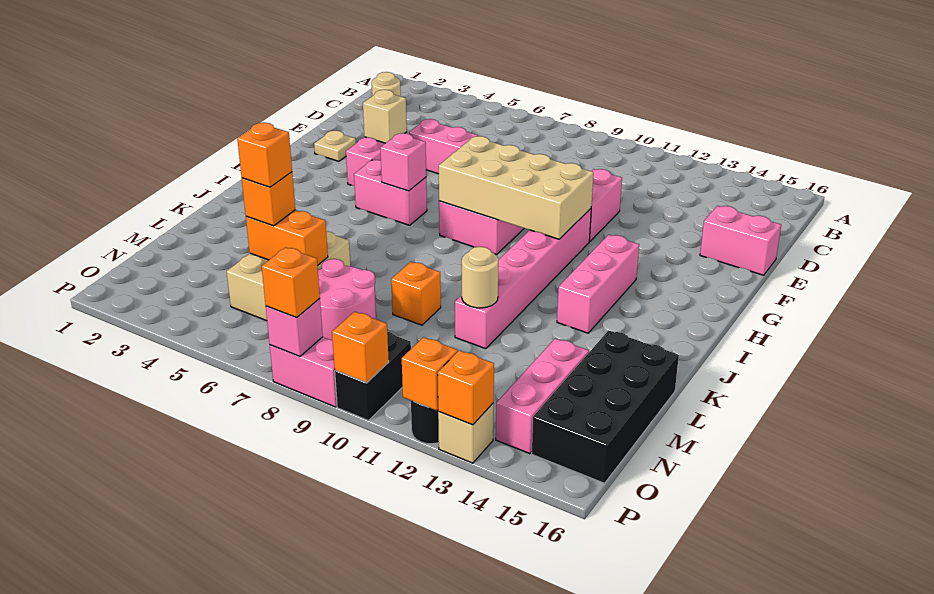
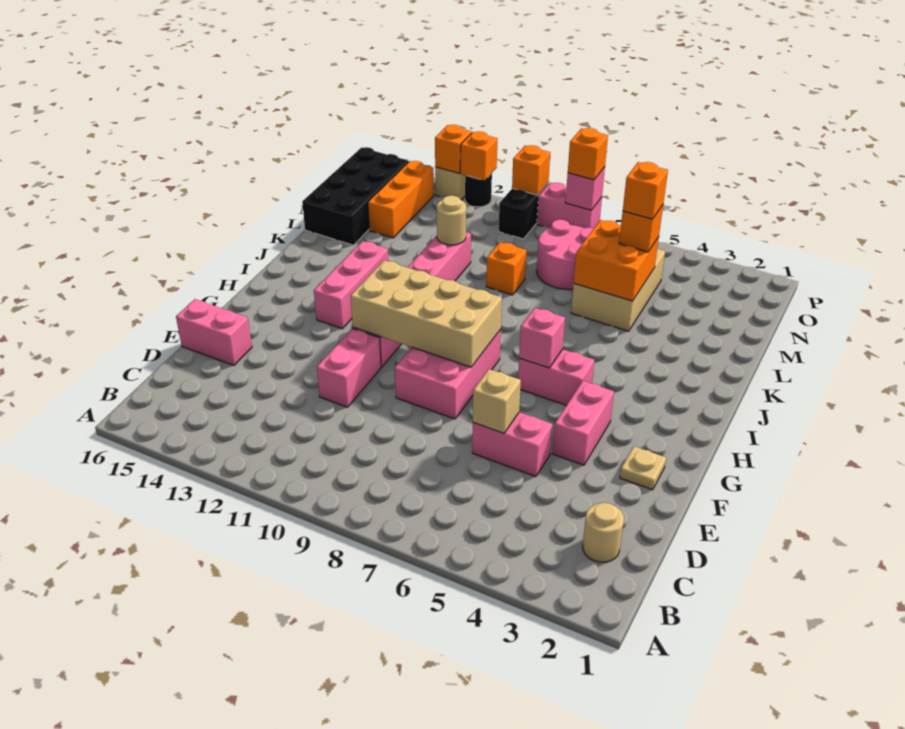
tan 1x1 brick [363,90,407,143] -> tan 1x1 brick moved to [473,369,521,433]
orange 1x2 brick [246,210,328,266] -> orange 2x2 brick [574,220,659,301]
pink 1x3 brick [496,338,589,454] -> orange 1x3 brick [368,161,434,238]

